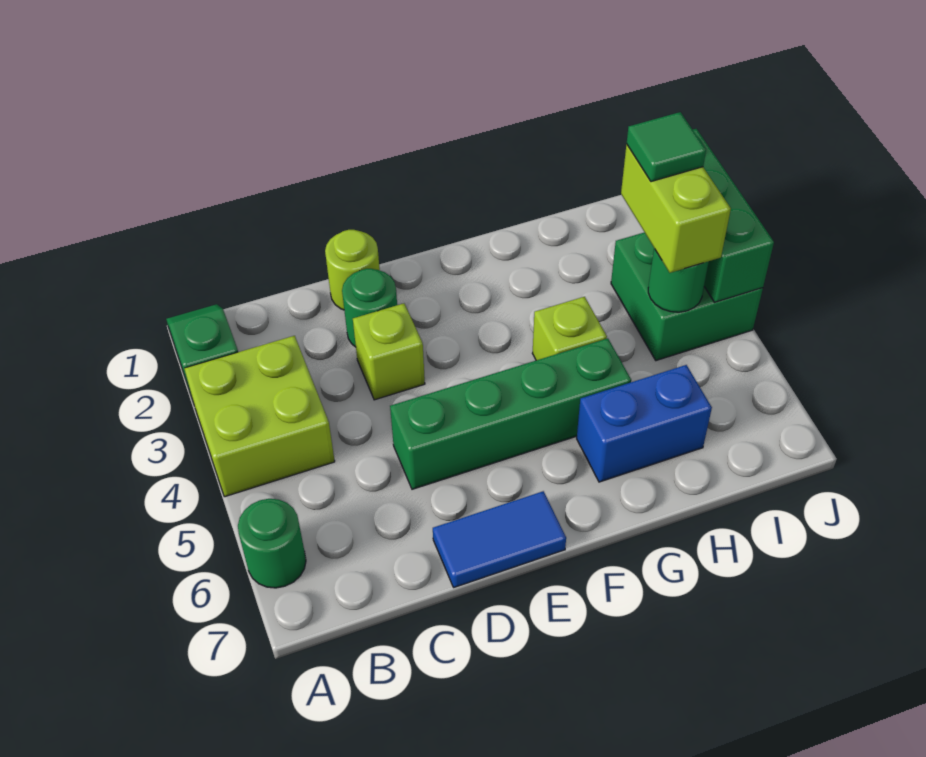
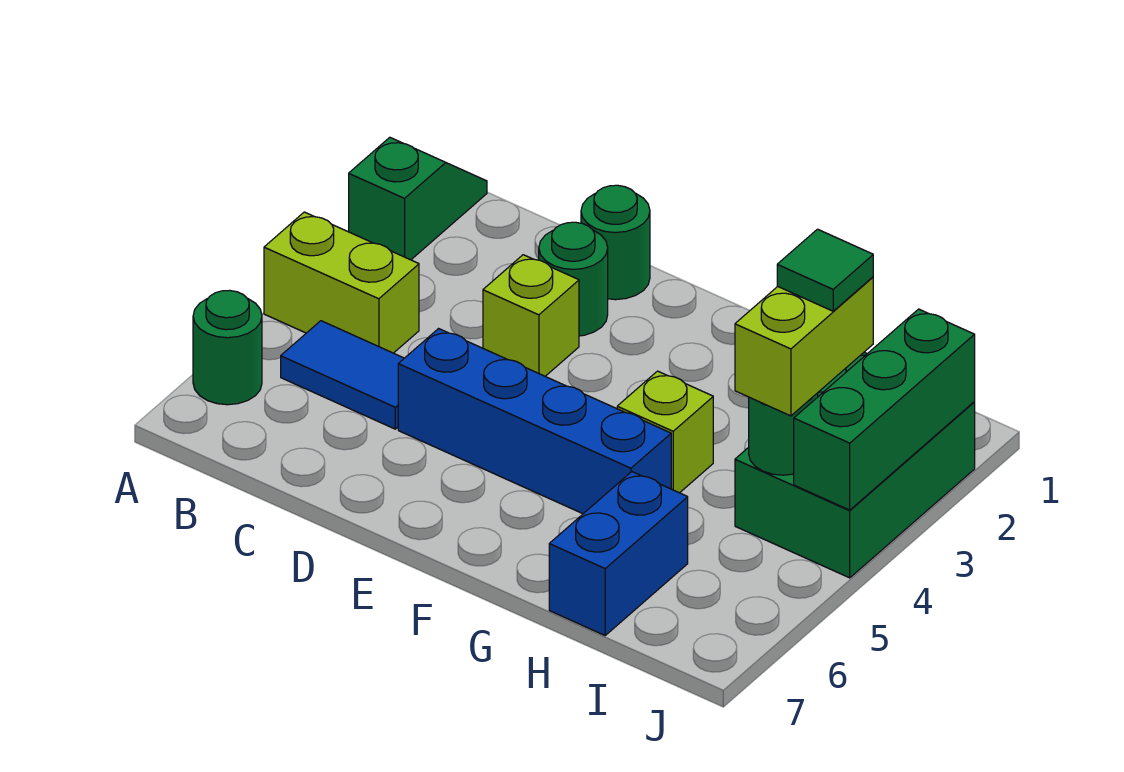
lime 2x2 brick [184,336,335,497] -> lime 1x2 brick [264,212,419,353]
lime 1x1 round brick [325,230,380,310] -> green 1x1 round brick [581,185,650,300]
green 1x4 brick [390,338,631,489] -> blue 1x4 brick [398,329,671,514]
blue 1x2 tile [433,491,566,587] -> blue 1x2 tile moved to [281,321,404,429]
blue 1x2 brick [577,365,712,482] -> blue 1x2 brick turned to [549,472,688,635]
green 2x2 brick [611,232,763,361] -> green 2x3 brick [735,352,975,578]

